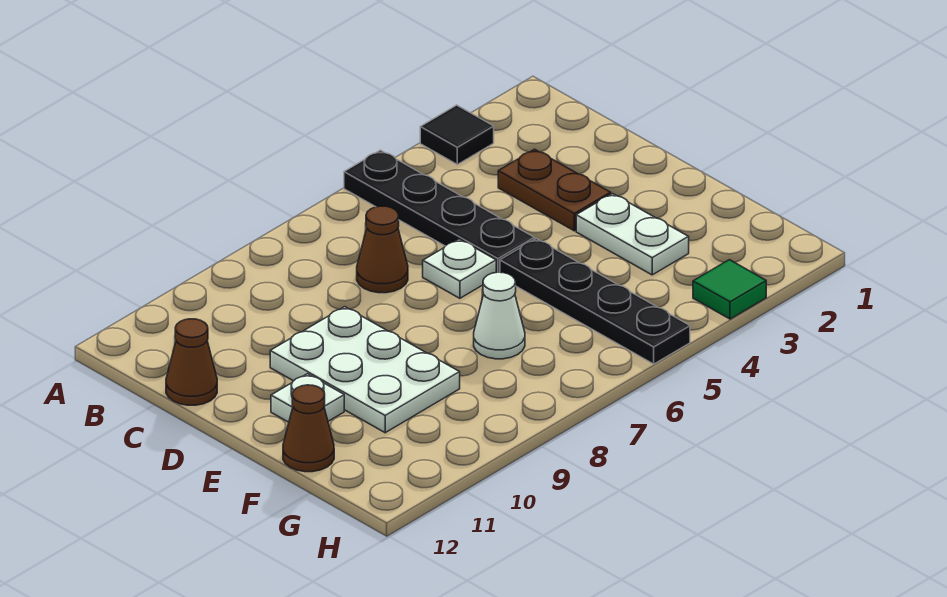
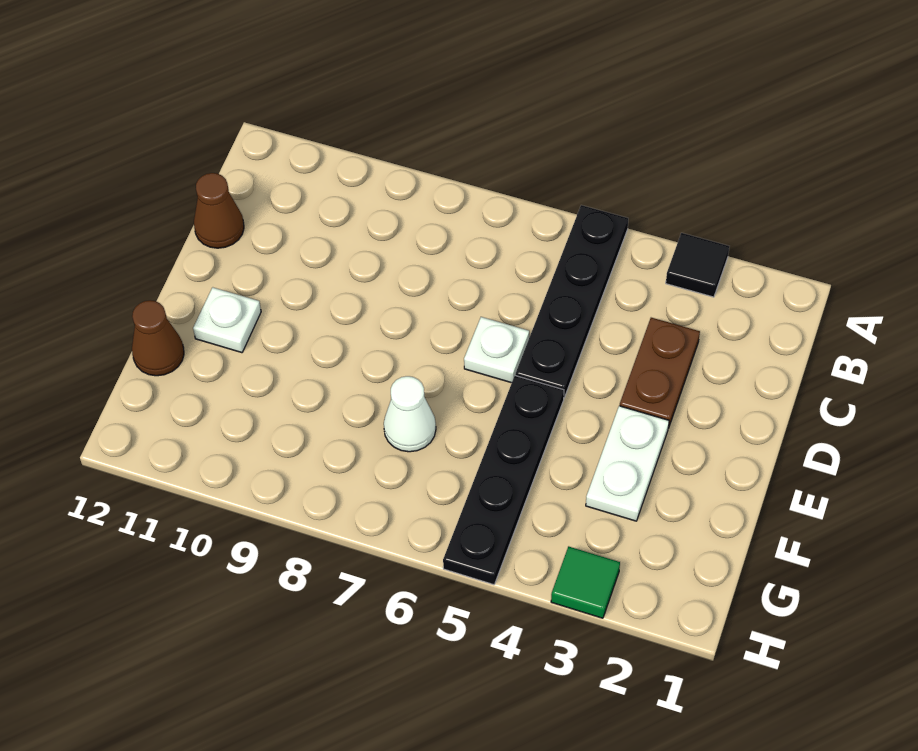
brown 1x1 cone [357,206,408,293] -> none
white 2x3 plate [270,307,460,433] -> none

